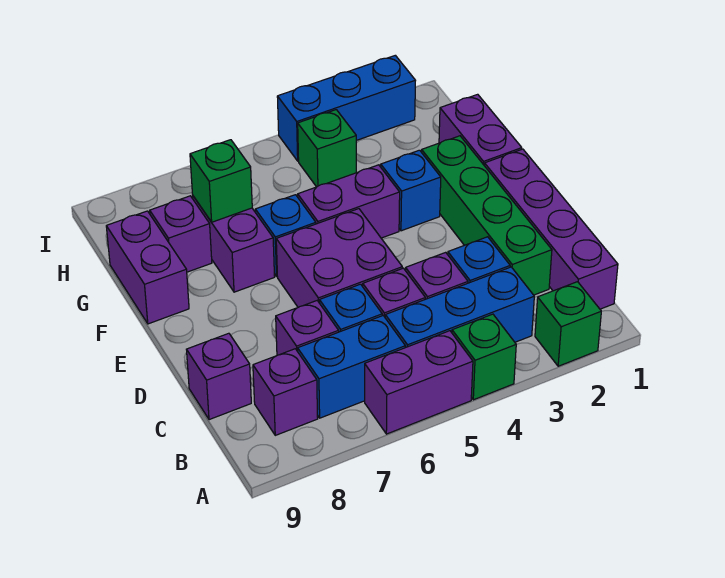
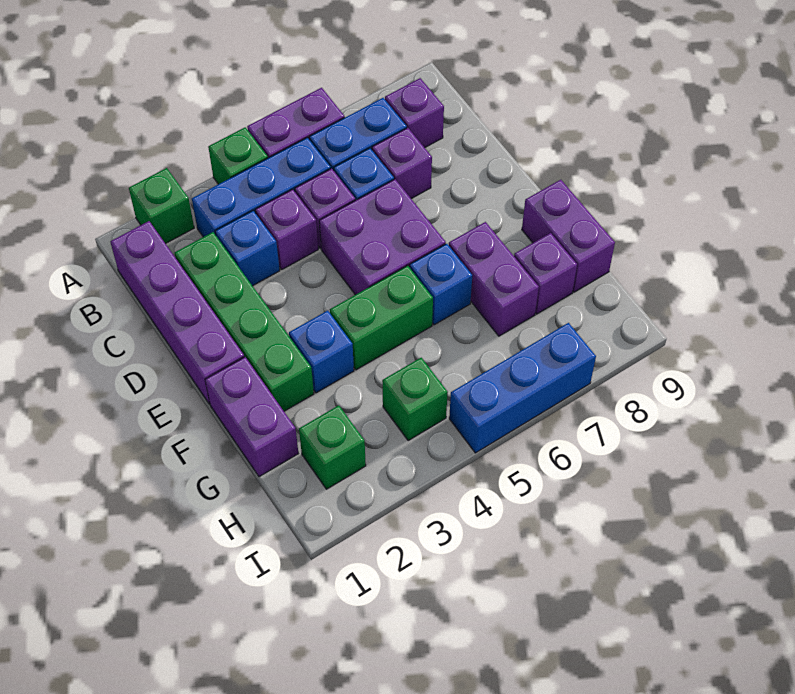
purple 1x1 brick [186,333,251,420] -> none
purple 1x2 brick [298,165,400,238] -> green 1x2 brick [330,266,433,370]
green 1x1 brick [190,140,252,222] -> green 1x1 brick moved to [299,405,366,489]
blue 1x3 brick [277,55,416,161] -> blue 1x3 brick moved to [449,323,596,453]

